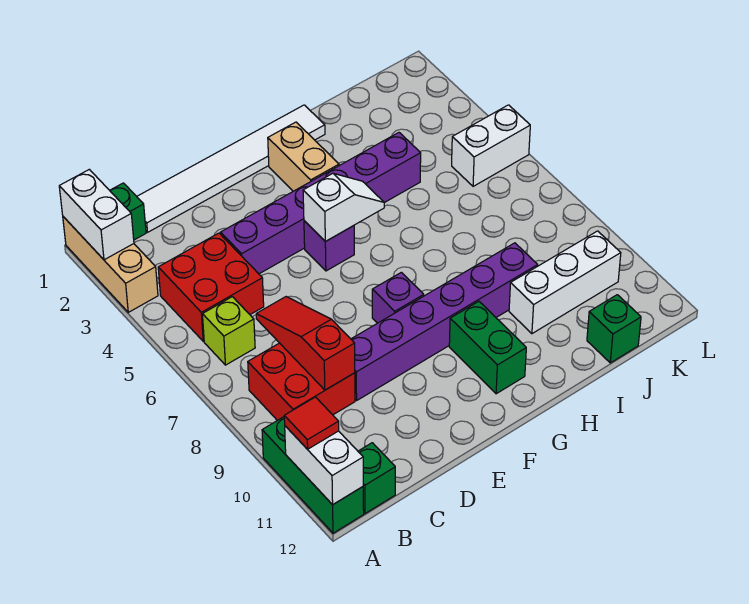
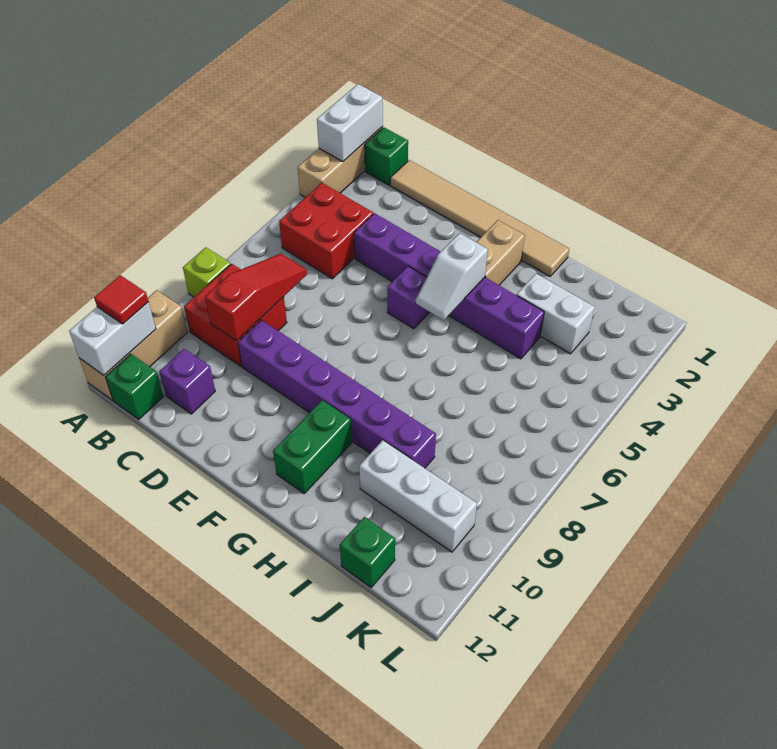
green 1x3 brick [262,417,364,533] -> tan 1x3 brick [79,290,187,400]
lime 1x1 brick [203,297,255,365] -> lime 1x1 brick moved to [183,247,231,297]
white 1x6 tile [137,105,325,232] -> tan 1x6 tile [390,160,569,276]
white 1x2 slope [303,174,384,241] -> white 1x2 slope turned to [416,233,488,320]
purple 1x1 brick [372,272,424,323] -> purple 1x1 brick moved to [159,349,215,414]
white 1x2 brick [452,105,530,186] -> white 1x2 brick moved to [517,274,595,354]

